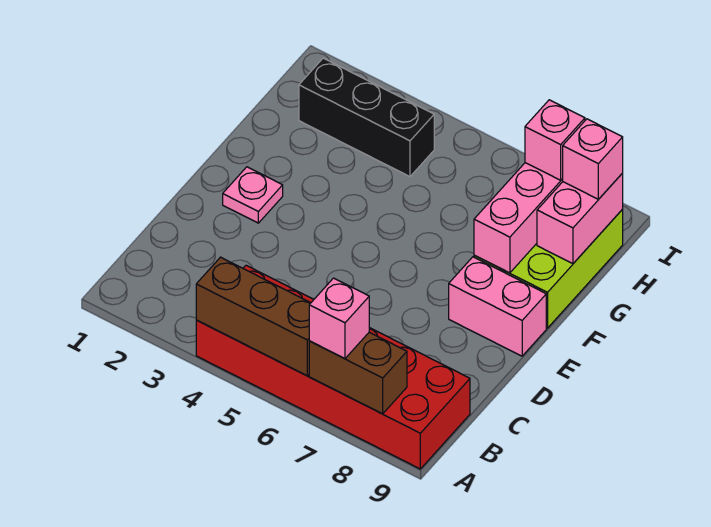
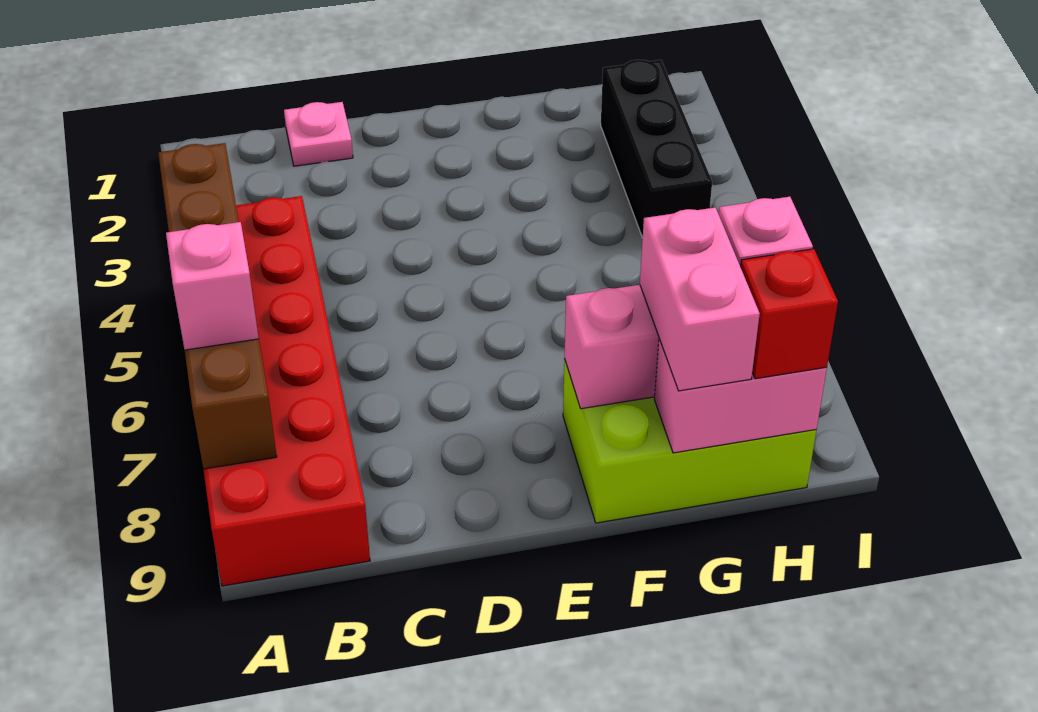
pink 1x1 plate [223,167,283,223] -> pink 1x1 plate moved to [284,102,353,166]
pink 1x2 brick [449,257,546,356] -> pink 1x2 brick moved to [640,208,760,391]
pink 1x1 brick [563,119,623,199] -> red 1x1 brick [741,249,838,379]

